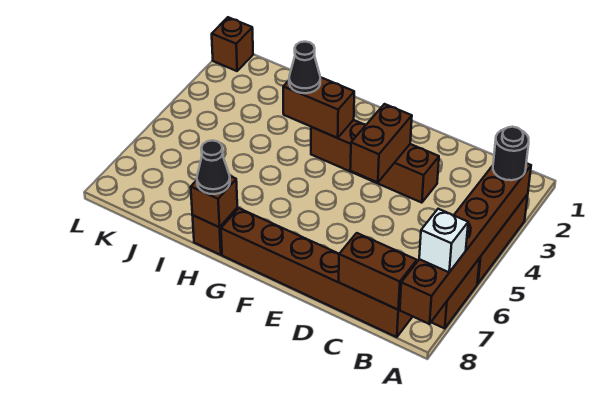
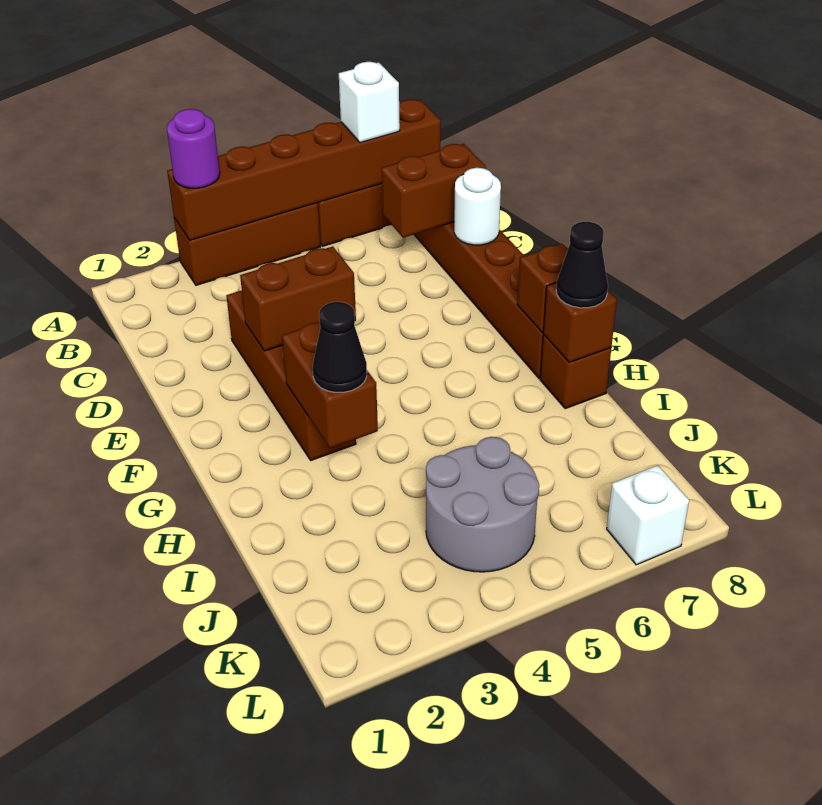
black 1x1 round brick [493,127,529,180] -> purple 1x1 round brick [167,109,220,188]
brown 1x2 brick [339,233,417,310] -> brown 1x2 brick turned to [382,144,486,238]
none -> white 1x1 round brick [454,168,501,245]
none -> grey 2x2 round brick [426,437,539,572]
brown 1x1 brick [212,17,253,71] -> brown 1x1 brick moved to [517,244,568,332]
none -> white 1x1 brick [607,465,689,565]

